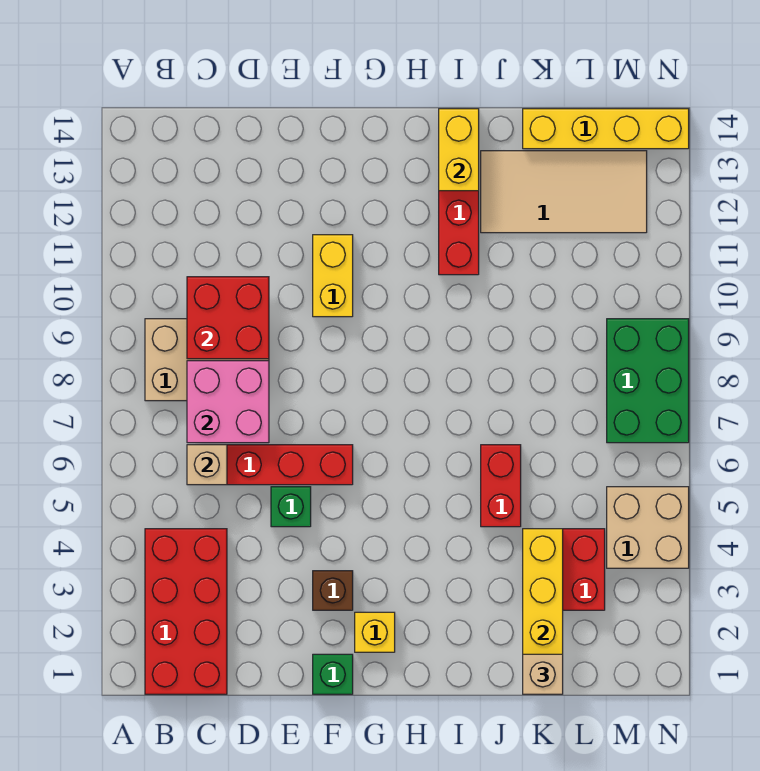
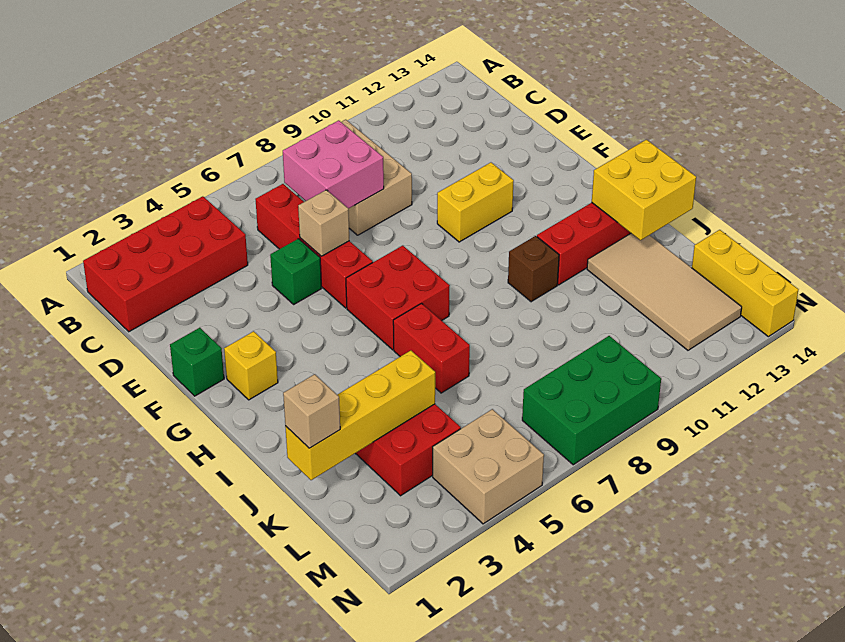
tan 1x1 brick [187,445,227,485] -> tan 1x1 brick moved to [298,190,349,256]
red 2x2 brick [187,277,269,359] -> red 2x2 brick moved to [346,245,450,350]
brown 1x1 brick [313,571,353,610] -> brown 1x1 brick moved to [508,236,559,302]
yellow 1x2 brick [439,109,479,191] -> yellow 2x2 brick [592,140,696,240]
red 1x2 brick [481,445,521,527] -> red 1x2 brick turned to [393,304,470,393]
yellow 1x4 brick [523,109,689,149] -> yellow 1x3 brick [692,230,798,337]

